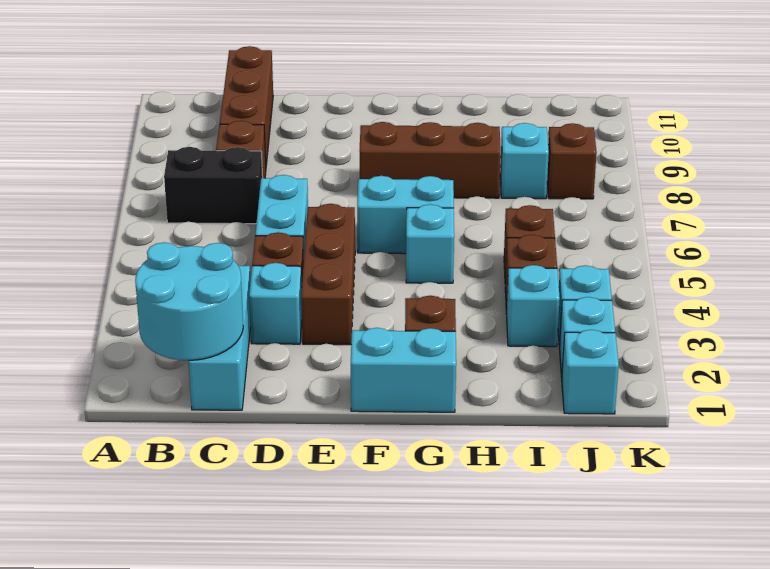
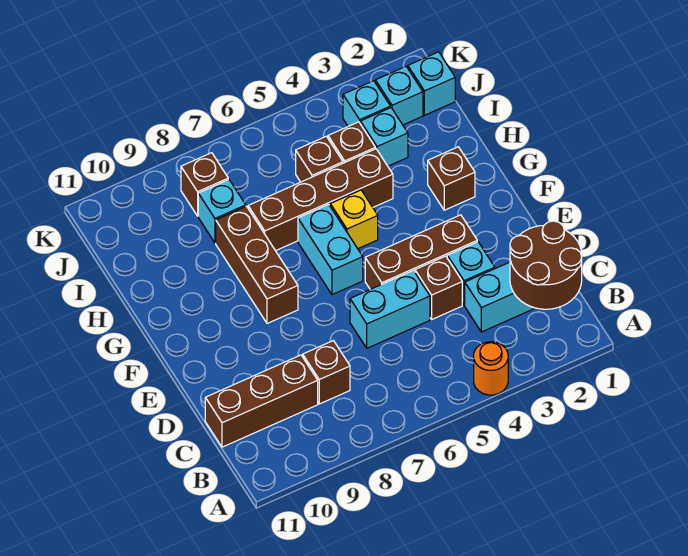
none -> orange 1x1 round brick [474,342,508,395]
cyan 2x2 round brick [135,242,243,360] -> brown 2x2 round brick [510,221,582,309]
black 1x2 brick [164,147,263,224] -> none
cyan 1x2 brick [351,328,456,412] -> none
cyan 1x1 brick [406,204,454,283] -> yellow 1x1 brick [330,190,378,249]
none -> brown 1x4 brick [248,149,393,251]

